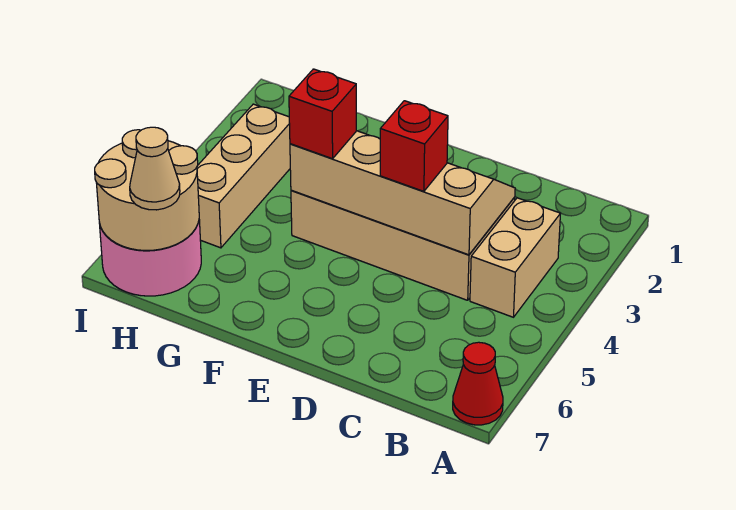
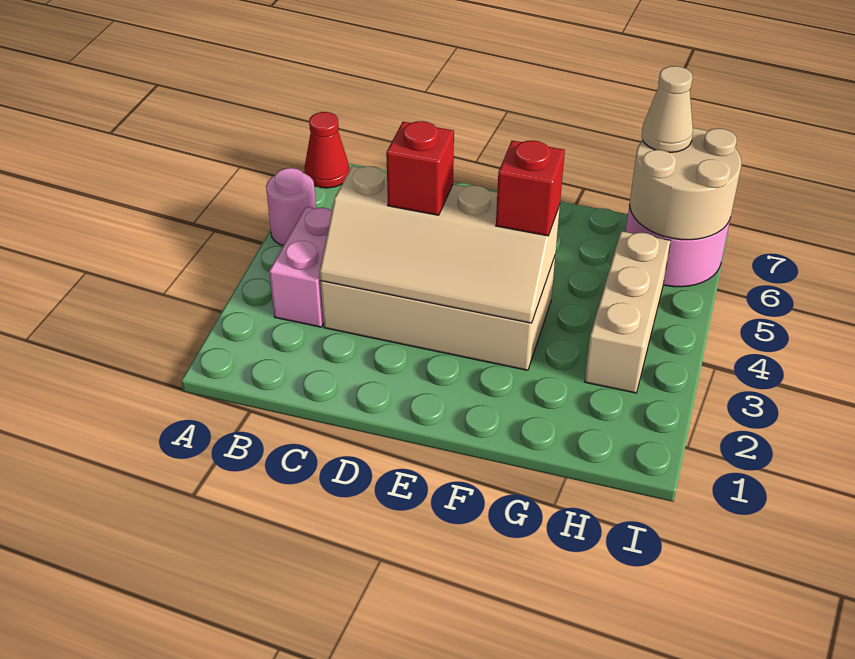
none -> pink 1x1 round brick [266,168,316,246]
tan 1x2 brick [470,198,560,317] -> pink 1x2 brick [269,207,332,327]

